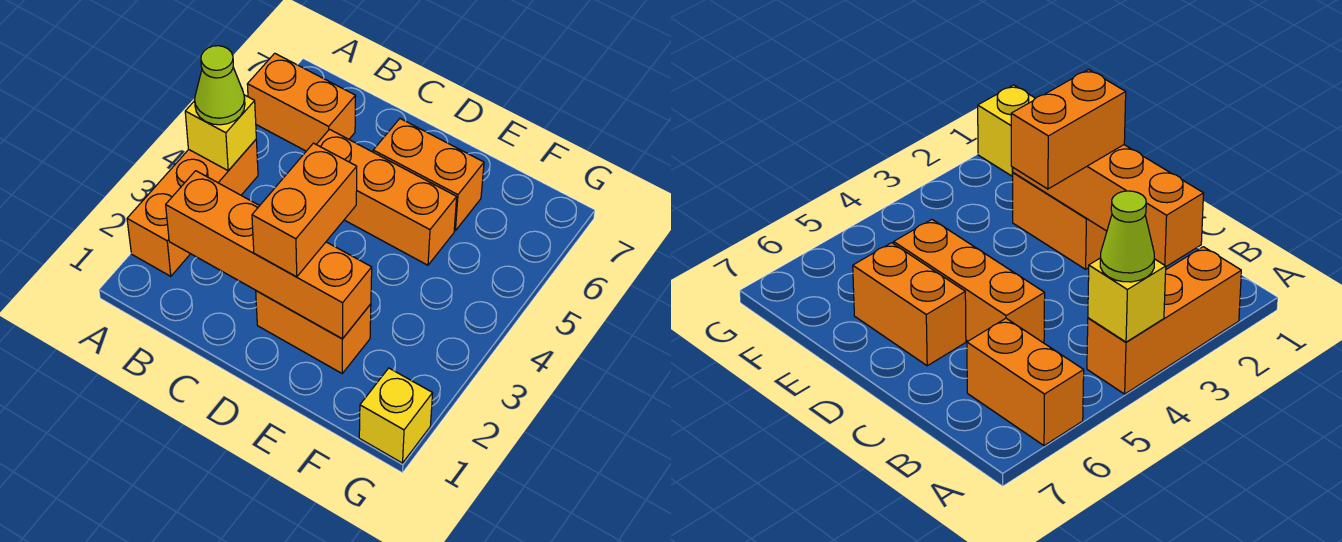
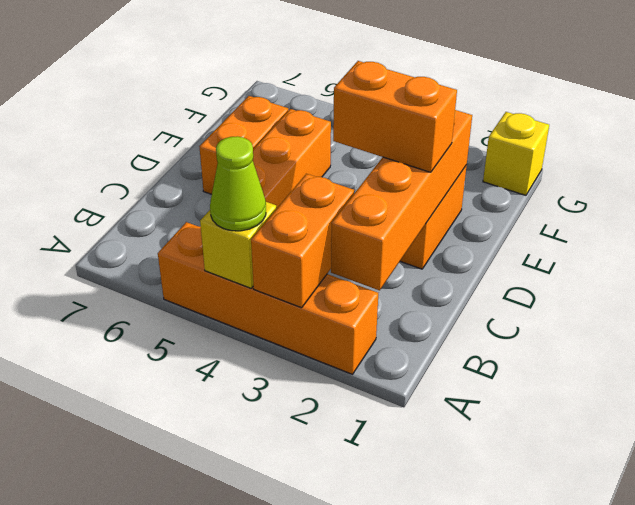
orange 1x3 brick [127,140,258,276] -> orange 1x4 brick [158,222,378,374]
orange 1x2 brick [247,53,356,151] -> orange 1x2 brick moved to [251,174,354,308]

